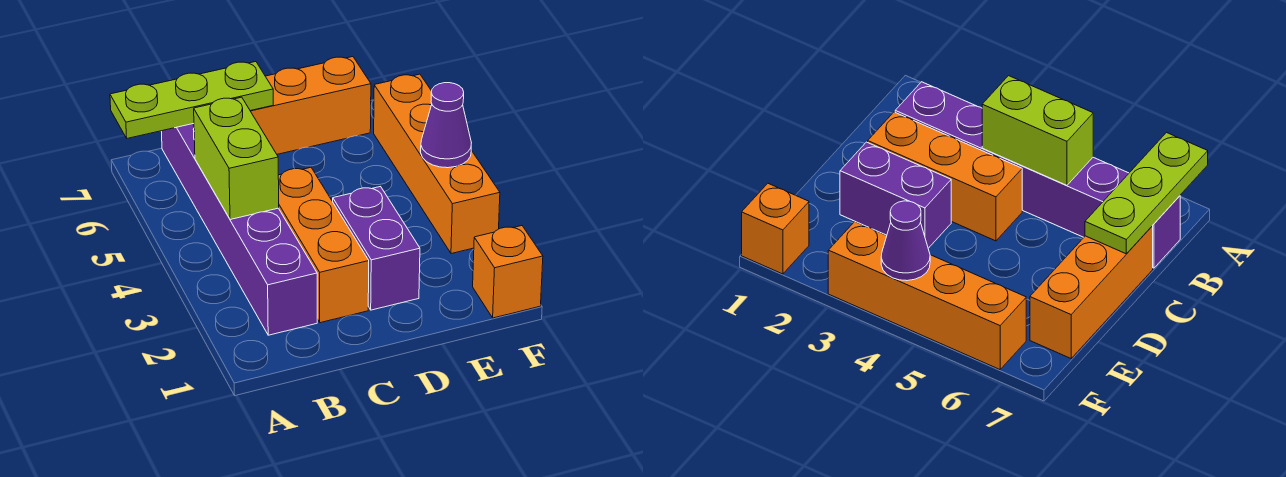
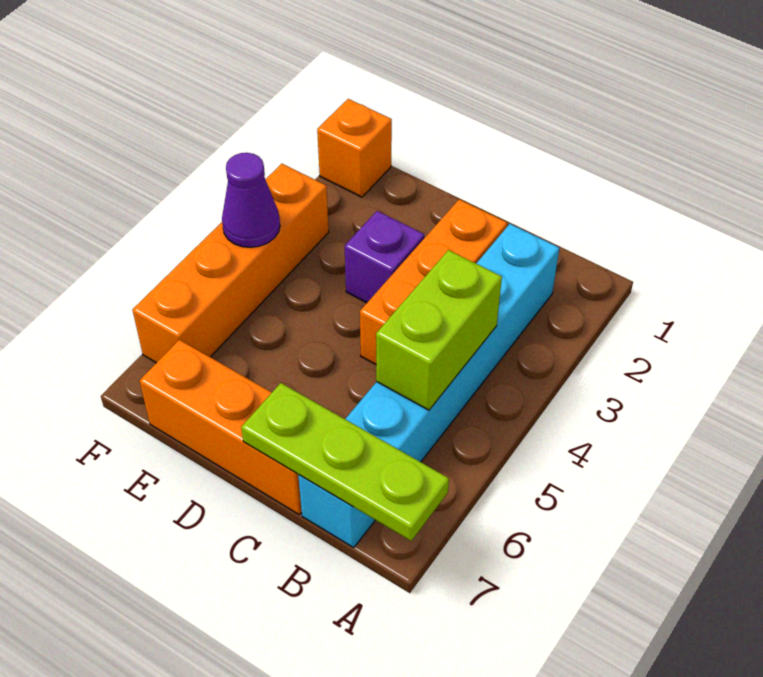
purple 1x6 brick [161,124,317,335] -> cyan 1x6 brick [298,224,559,548]
purple 1x2 brick [333,187,420,310] -> purple 1x1 brick [345,211,424,303]

